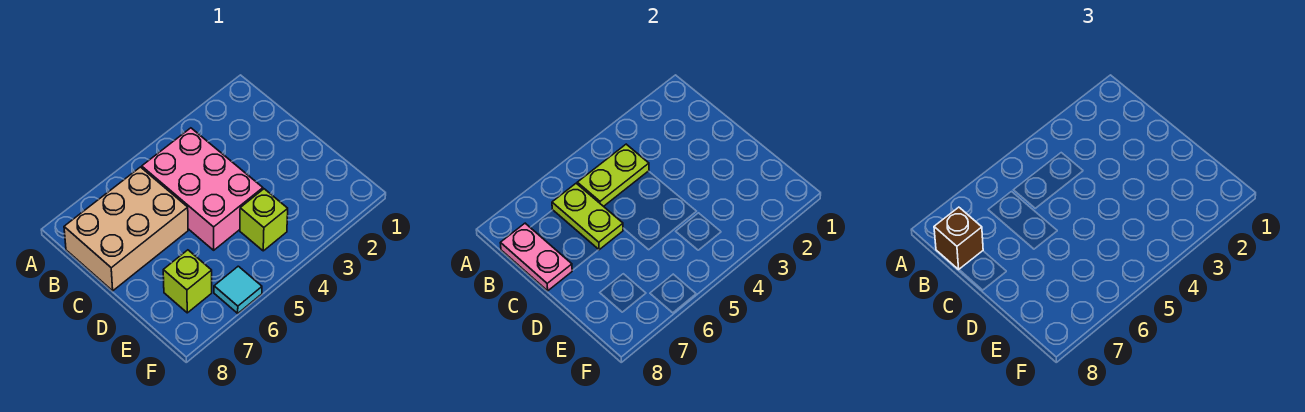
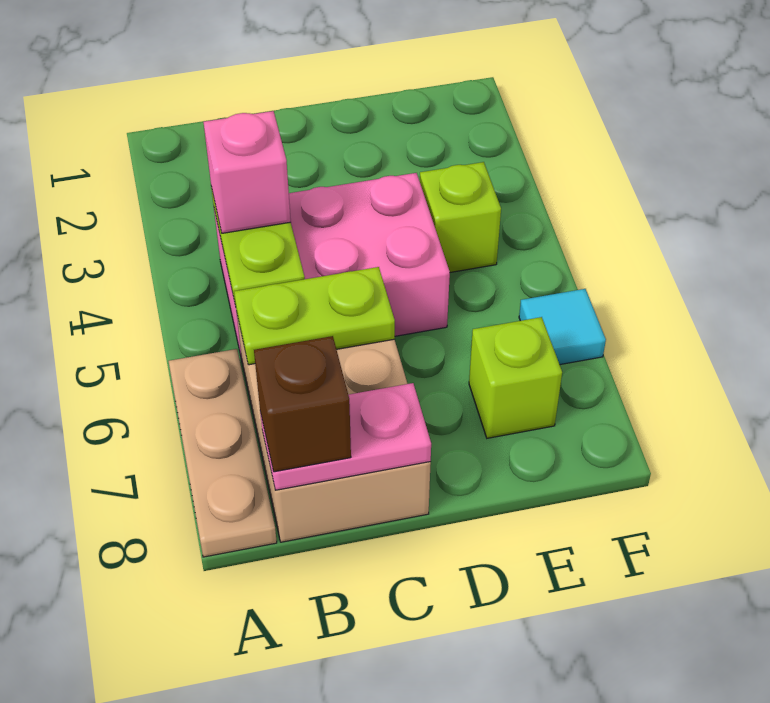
none -> tan 1x3 plate [169,349,277,557]
none -> pink 1x1 brick [203,111,291,233]

